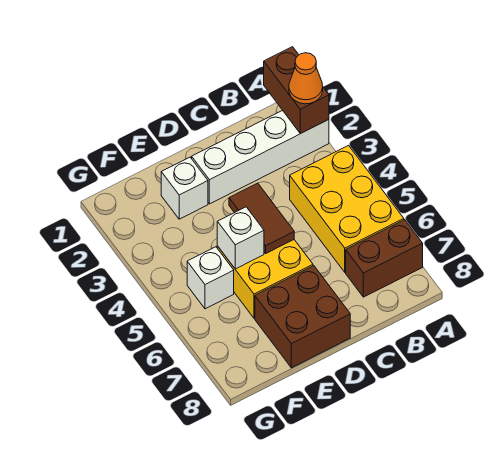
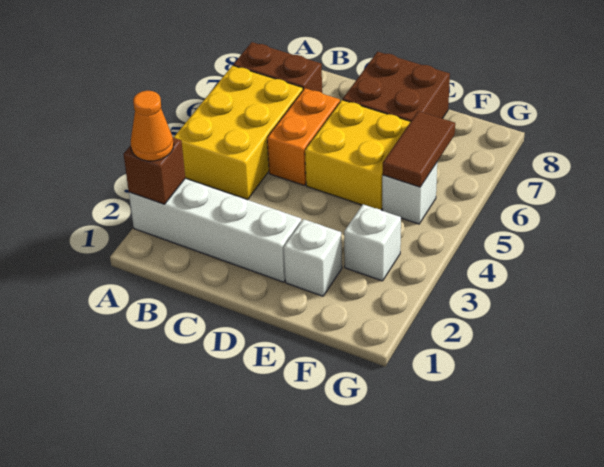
brown 1x2 brick [264,47,329,134] -> brown 1x1 brick [124,137,185,204]
none -> orange 1x2 brick [267,88,340,185]
brown 1x2 tile [229,183,294,253] -> brown 1x2 tile moved to [383,111,455,187]
white 1x1 brick [217,207,264,269] -> white 1x1 brick moved to [344,204,401,281]

